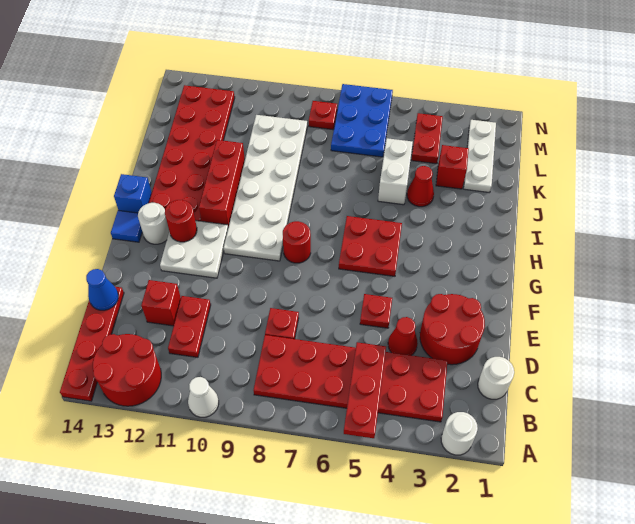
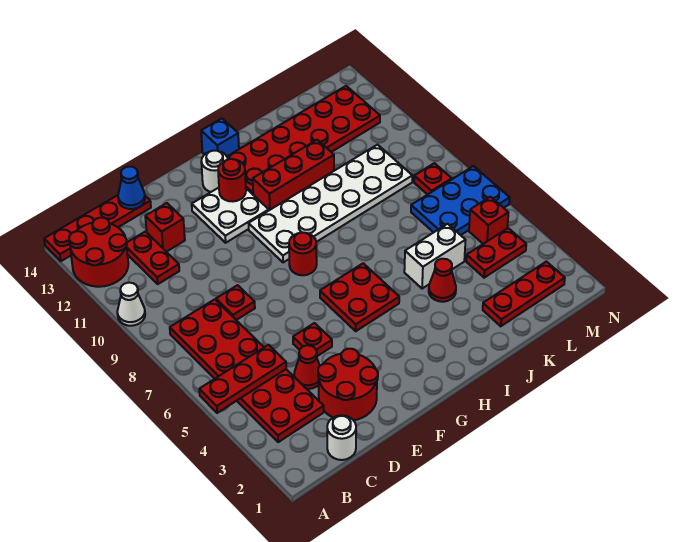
white 1x1 round brick [441,412,478,455] -> none
red 1x2 plate [168,296,211,357] -> red 1x2 plate turned to [127,232,179,284]
blue 1x1 tile [111,210,142,242] -> none
white 1x3 plate [464,120,496,193] -> red 1x3 plate [483,262,565,326]
red 1x1 brick [436,145,469,189] -> red 1x1 brick moved to [469,197,508,244]

